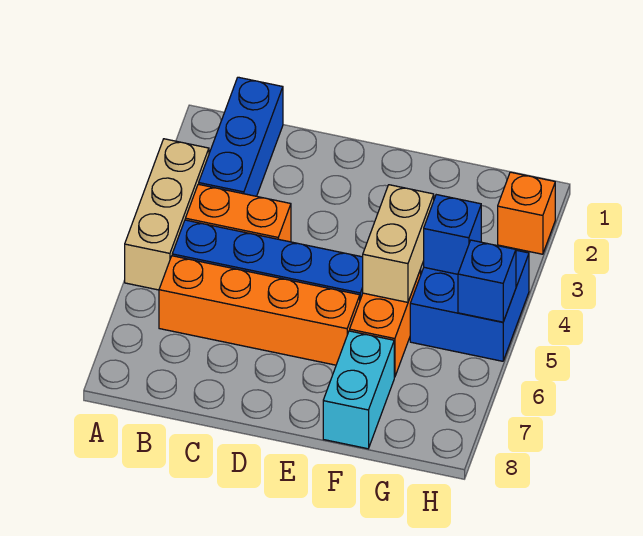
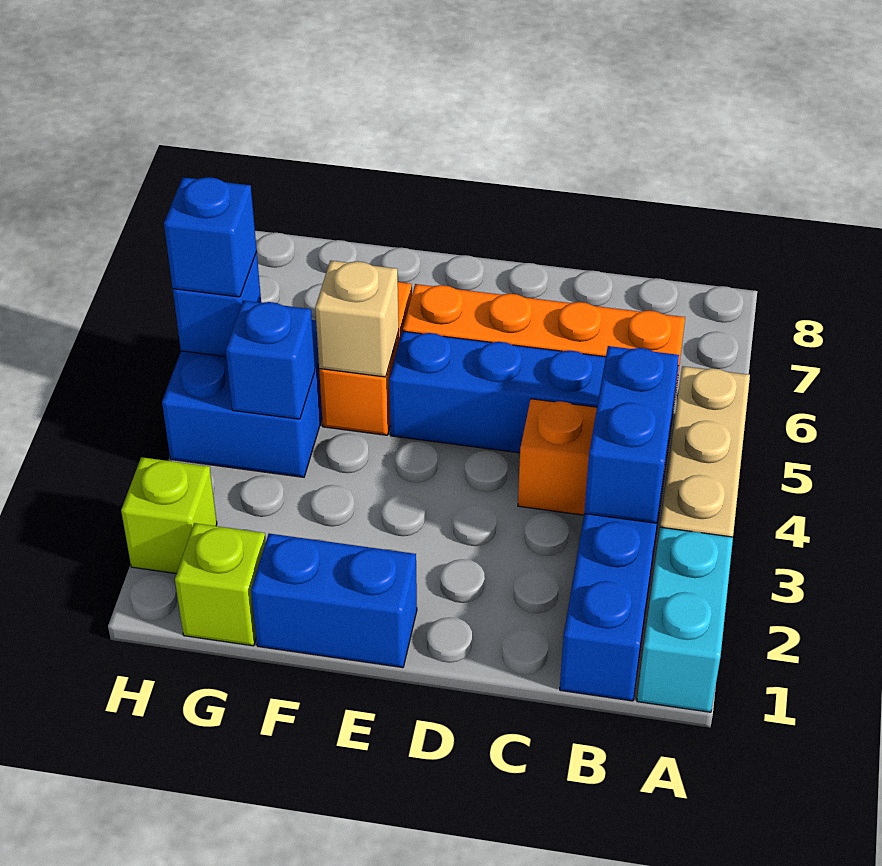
none -> blue 1x2 brick [584,346,679,523]
none -> blue 1x2 brick [251,534,417,668]
tan 1x2 brick [363,185,434,302] -> tan 1x1 brick [315,260,399,377]
cyan 1x2 brick [323,331,394,449] -> cyan 1x2 brick moved to [637,527,733,712]
none -> lime 1x1 brick [175,523,266,646]
orange 1x1 brick [498,172,555,254] -> lime 1x1 brick [121,457,217,574]
none -> blue 1x1 brick [164,177,257,297]

